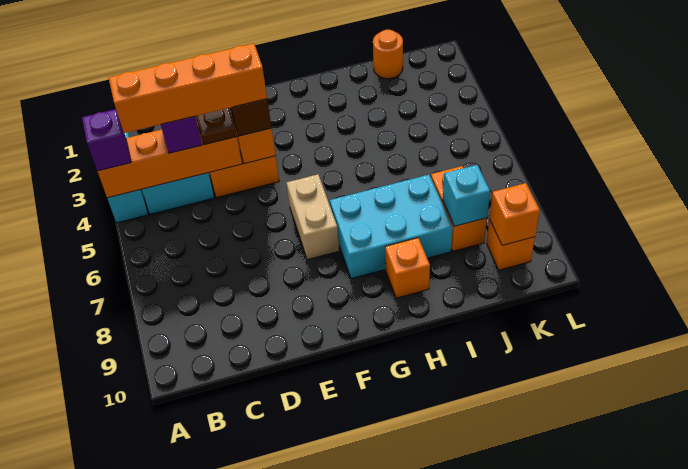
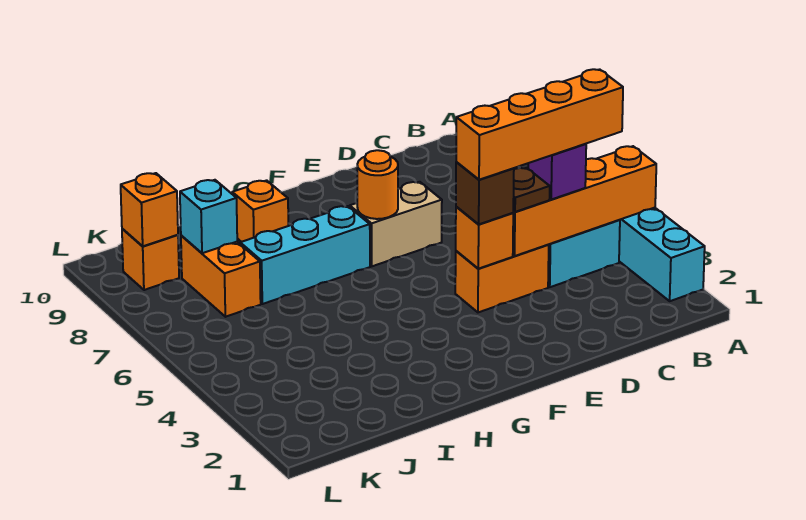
purple 1x1 brick [82,109,131,171] -> none
tan 1x2 brick [287,174,339,260] -> tan 1x2 brick turned to [350,182,442,266]
cyan 2x3 brick [330,175,453,279] -> cyan 1x3 brick [240,206,370,304]
orange 1x1 round brick [373,30,403,79] -> orange 1x1 round brick moved to [357,150,398,219]

